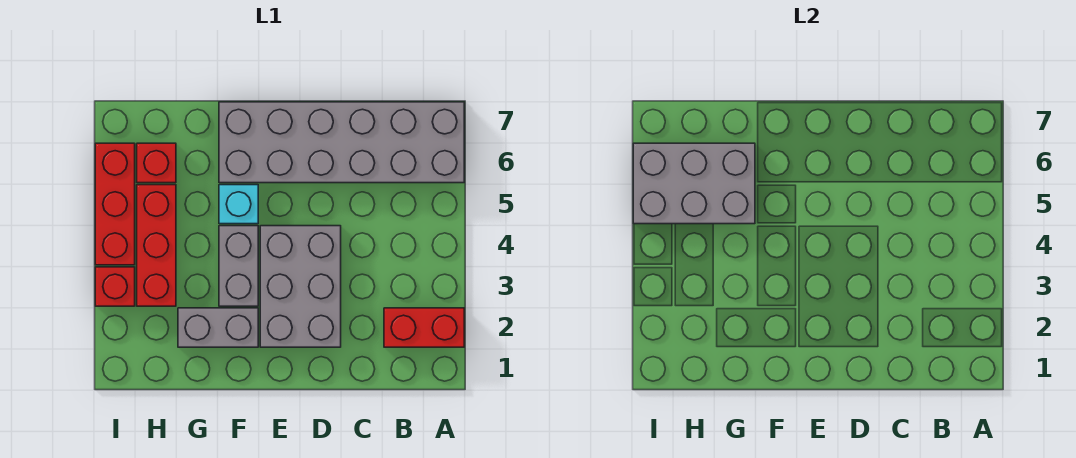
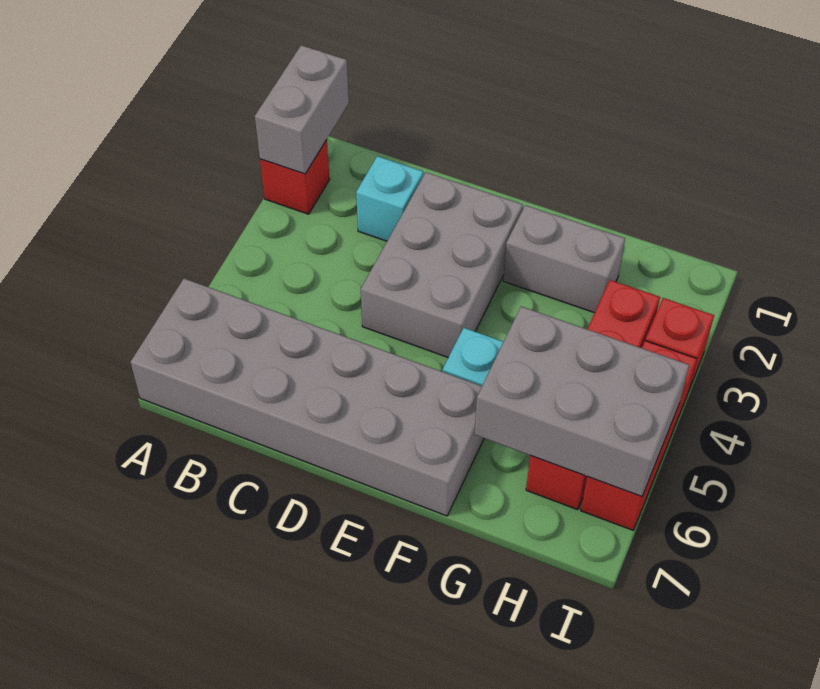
red 1x2 brick [384,308,464,347] -> red 1x1 brick [260,140,330,214]
none -> cyan 1x1 brick [356,156,423,241]
grey 1x2 brick [219,226,258,306] -> grey 1x2 brick moved to [255,45,349,174]

